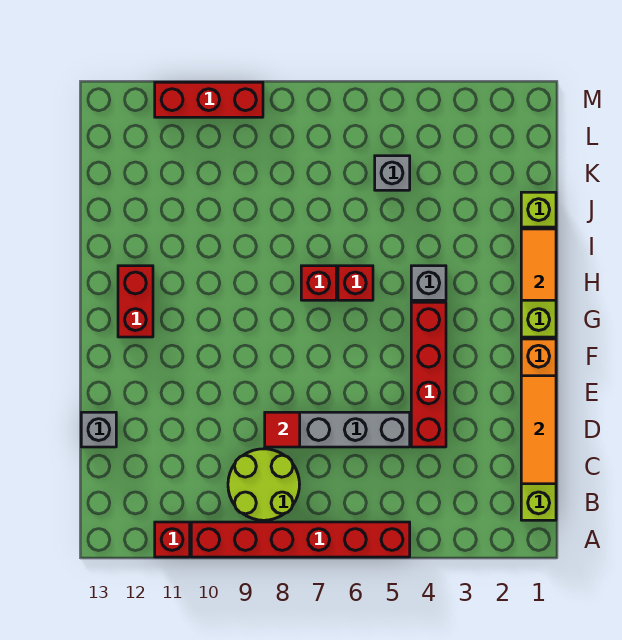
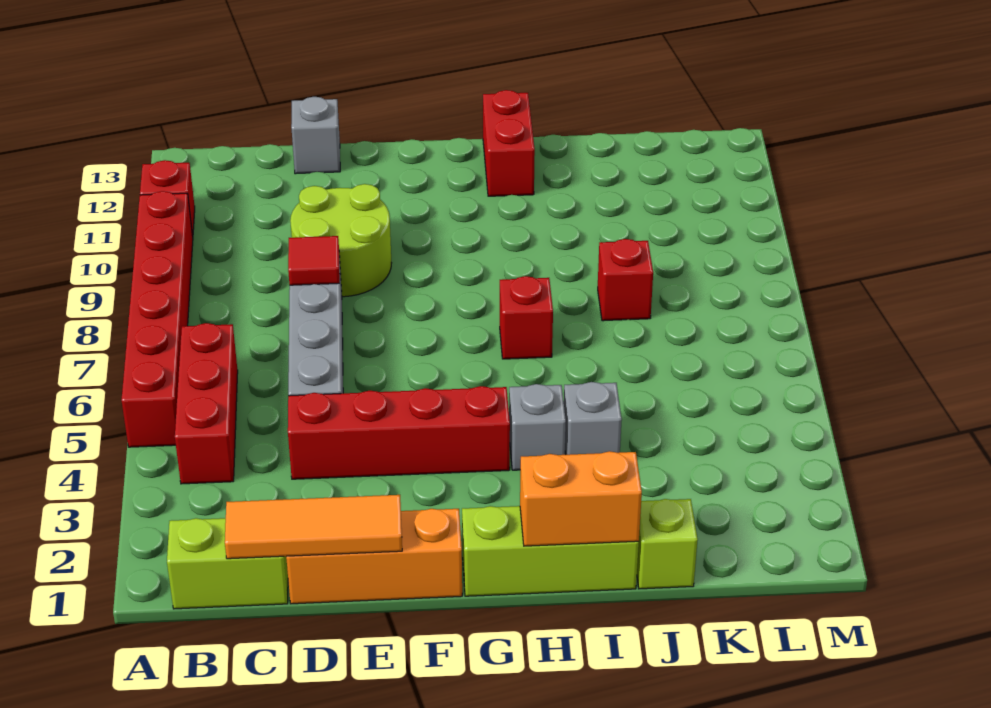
lime 2x2 round brick [228,449,300,520] -> lime 2x2 round brick moved to [290,184,391,297]
red 1x2 brick [118,266,153,337] -> red 1x2 brick turned to [483,90,535,196]
orange 1x2 tile [521,229,556,300] -> orange 1x2 brick [520,451,642,546]
red 1x1 brick [338,266,373,300] -> red 1x1 brick moved to [598,239,653,321]
grey 1x1 brick [375,156,410,190] -> grey 1x1 brick moved to [564,382,622,455]
red 1x3 brick [155,82,263,117] -> red 1x3 brick moved to [175,323,238,484]

